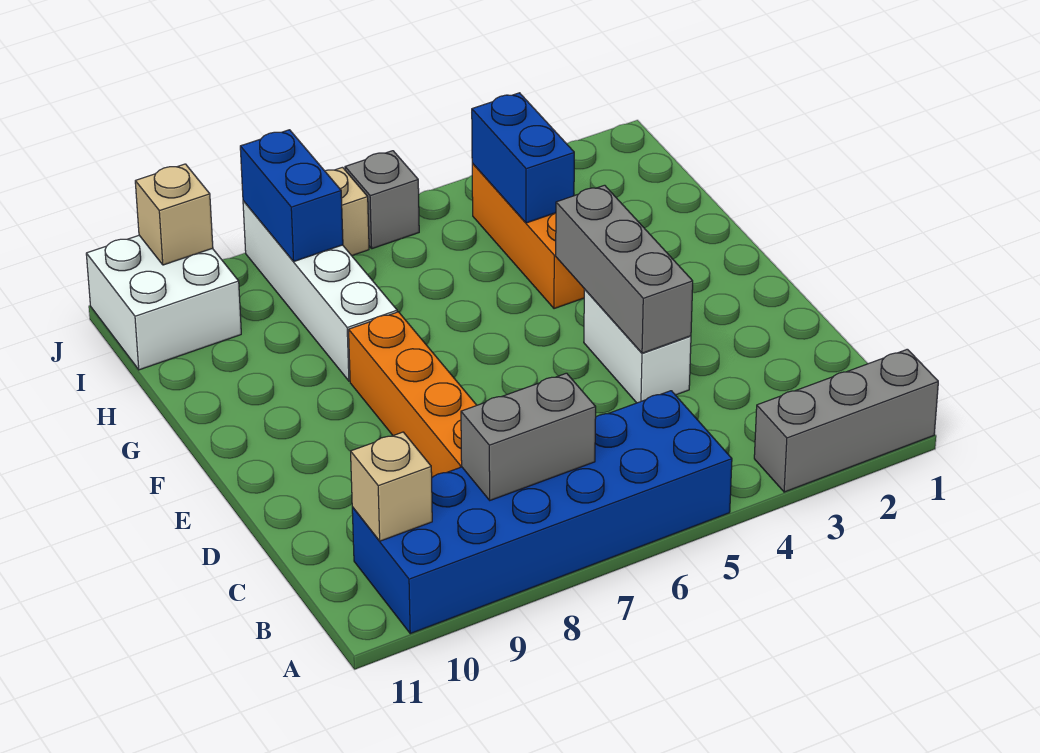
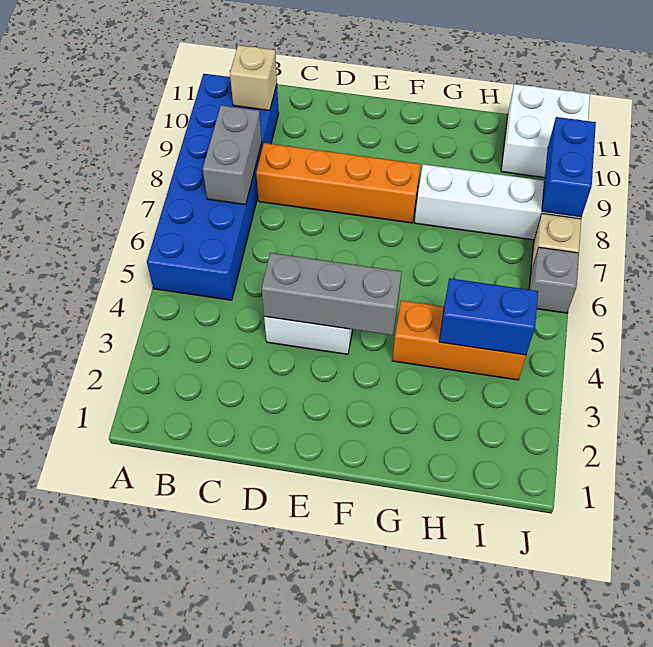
grey 1x3 brick [754,349,938,492] -> none
blue 1x2 brick [240,130,343,262] -> blue 1x2 brick turned to [542,117,596,217]
tan 1x1 brick [135,164,213,265] -> none

